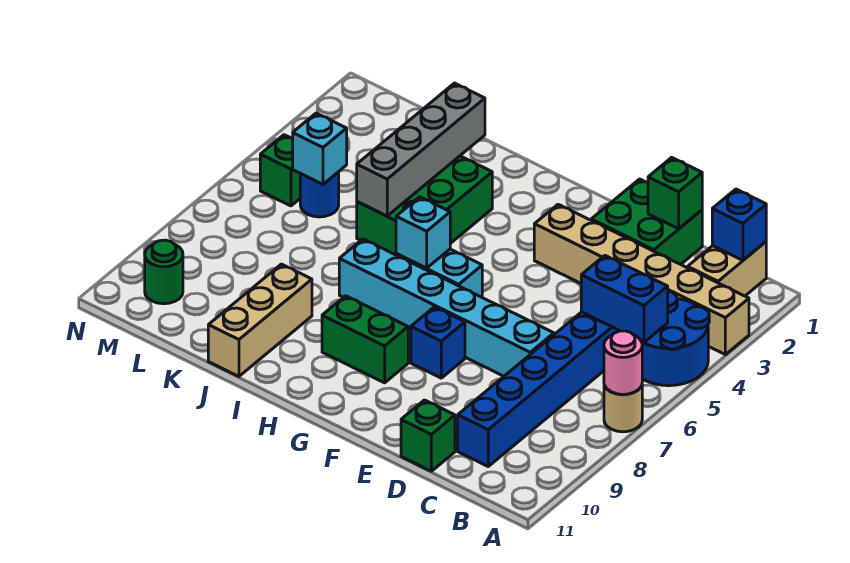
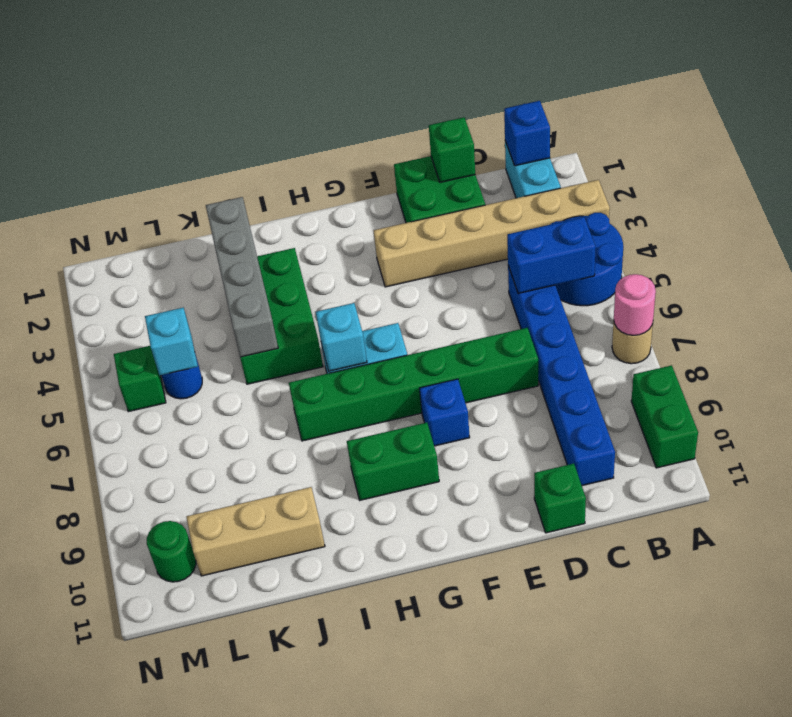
none -> green 1x2 brick [631,365,698,468]
tan 1x2 brick [688,242,766,296] -> cyan 1x2 brick [505,141,561,198]
cyan 1x6 brick [339,239,554,376] -> green 1x6 brick [289,328,538,441]
tan 1x3 brick [208,264,312,376] -> tan 1x3 brick turned to [187,487,325,576]

